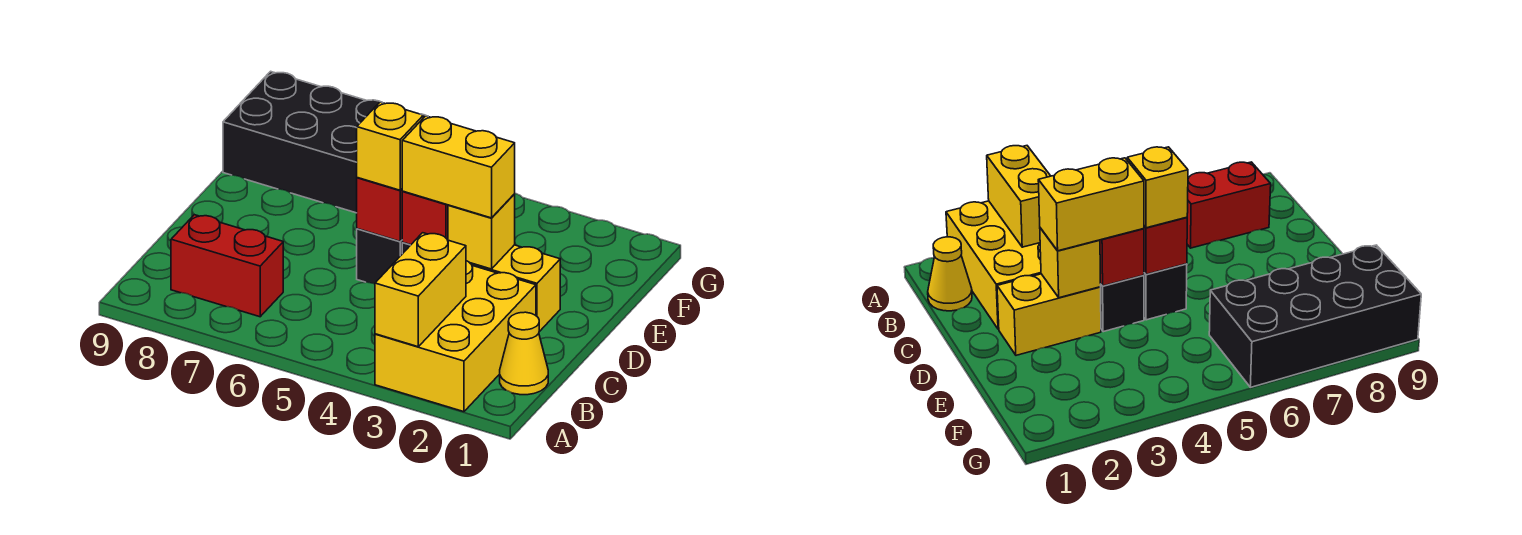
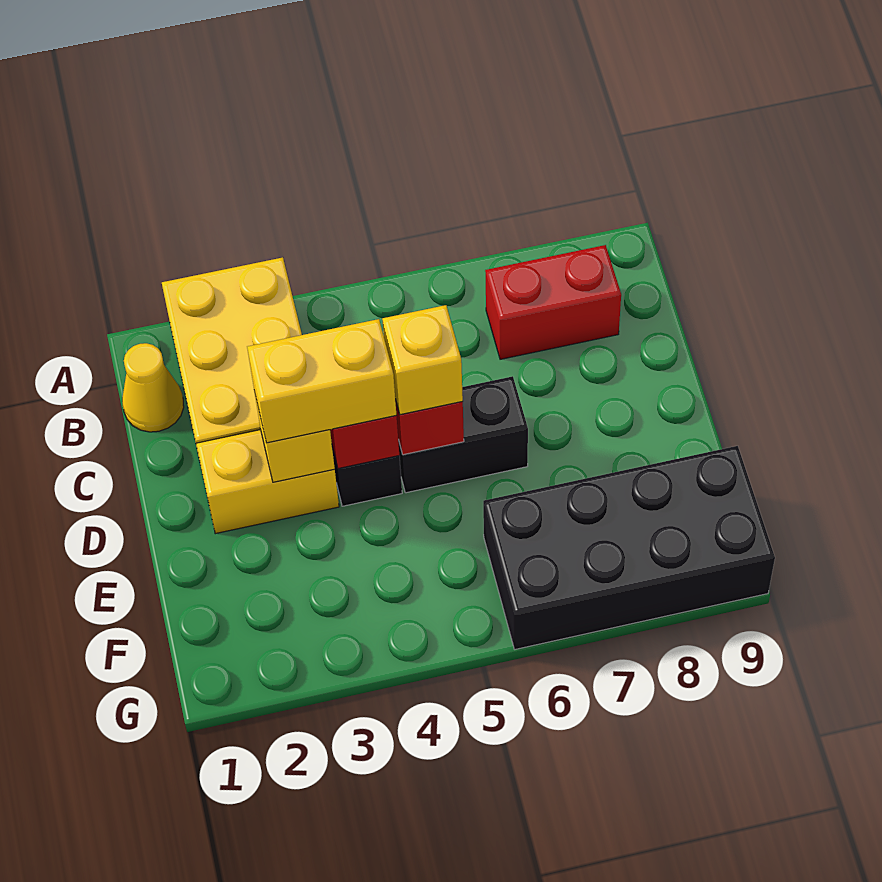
yellow 1x2 brick [375,233,466,347] -> none
black 1x1 brick [357,229,403,284] -> black 1x2 brick [398,376,528,493]

